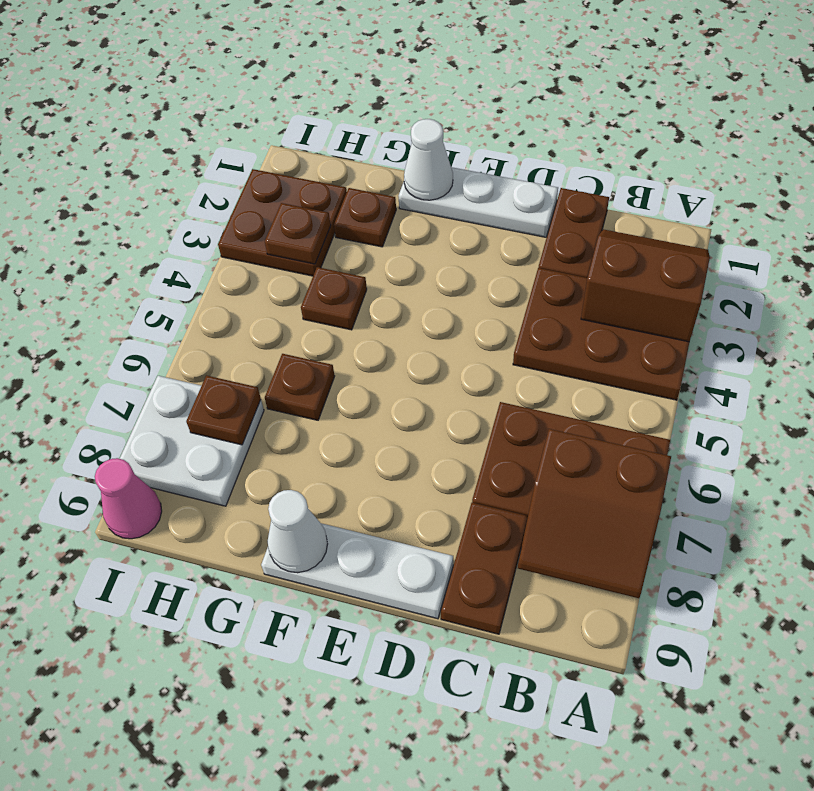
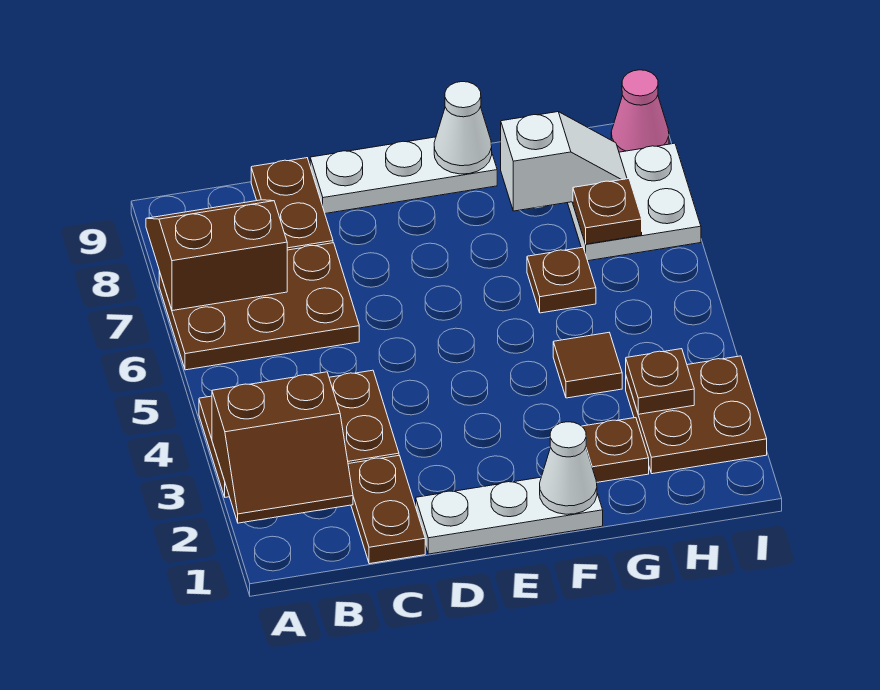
brown 1x1 plate [301,267,367,330] -> brown 1x1 tile [553,333,622,398]
none -> white 1x2 slope [501,112,627,211]

